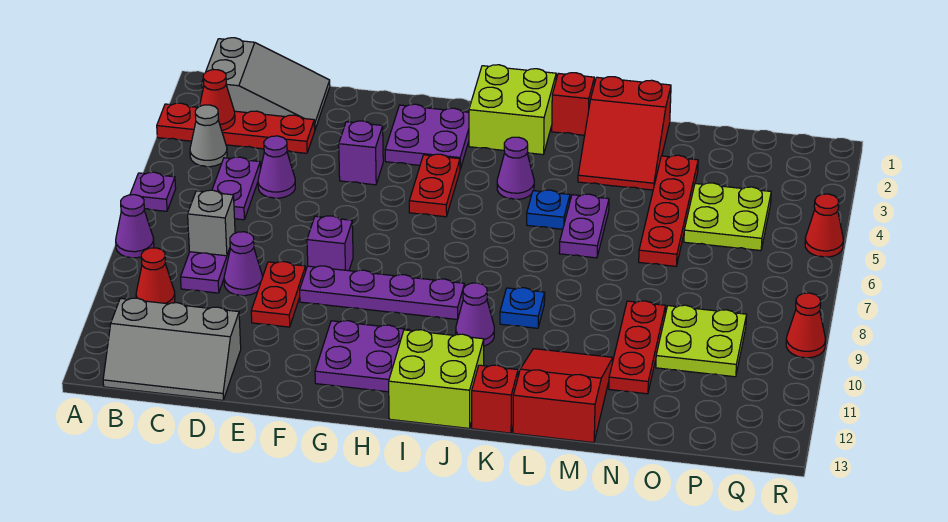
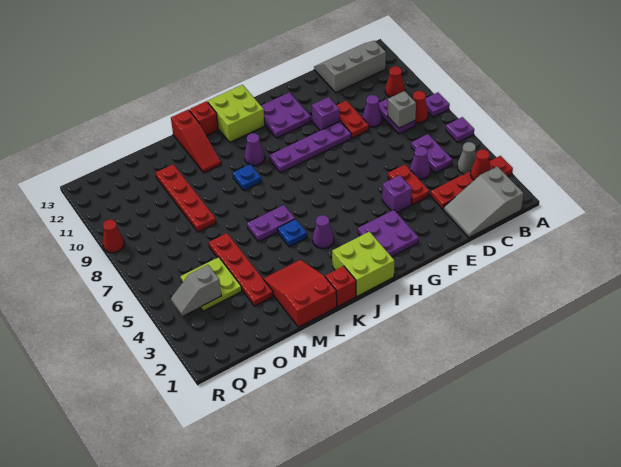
purple 1x1 cone [116,195,154,258] -> purple 1x1 plate [425,92,450,117]
purple 1x1 brick [307,216,353,271] -> purple 1x1 brick moved to [312,97,340,131]
red 1x2 plate [409,154,460,217] -> red 1x2 plate moved to [388,165,429,205]
purple 1x2 plate [559,194,609,258] -> purple 1x2 plate turned to [247,205,295,242]
red 2x3 slope [513,349,613,443] -> red 1x3 slope [171,110,221,173]
red 1x3 plate [609,301,665,394] -> red 1x4 plate [156,164,216,232]
lime 2x2 plate [656,305,747,377] -> none
none -> grey 1x2 slope [171,265,221,316]
red 1x1 cone [805,194,843,257] -> red 1x1 cone moved to [413,91,429,123]

